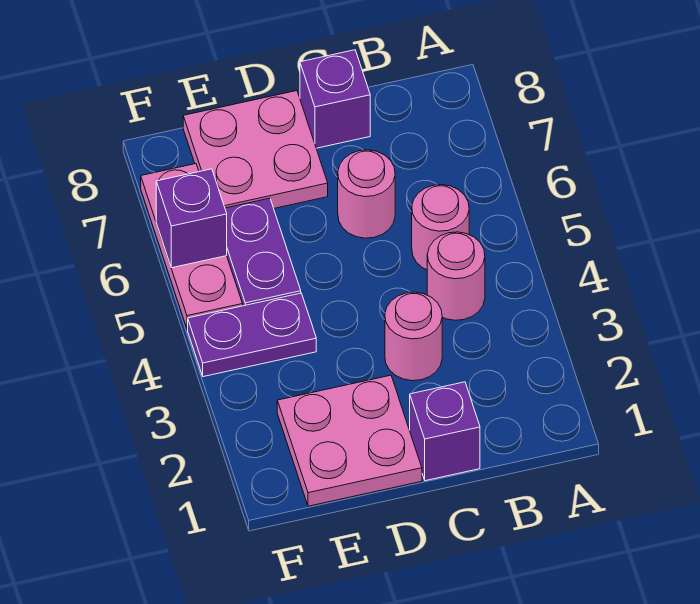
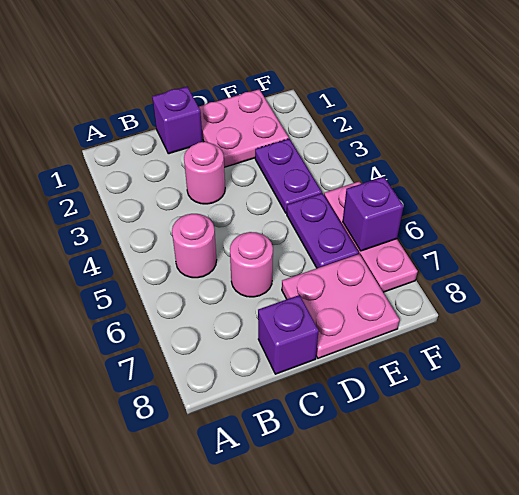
pink 1x1 round brick [427,232,485,320] -> none
purple 1x2 plate [188,293,316,377] -> purple 1x2 plate turned to [255,139,322,213]

